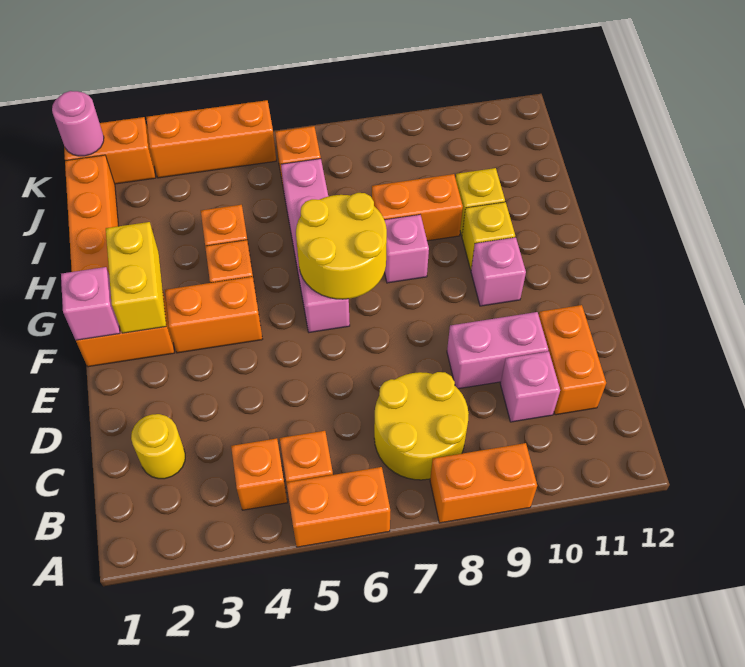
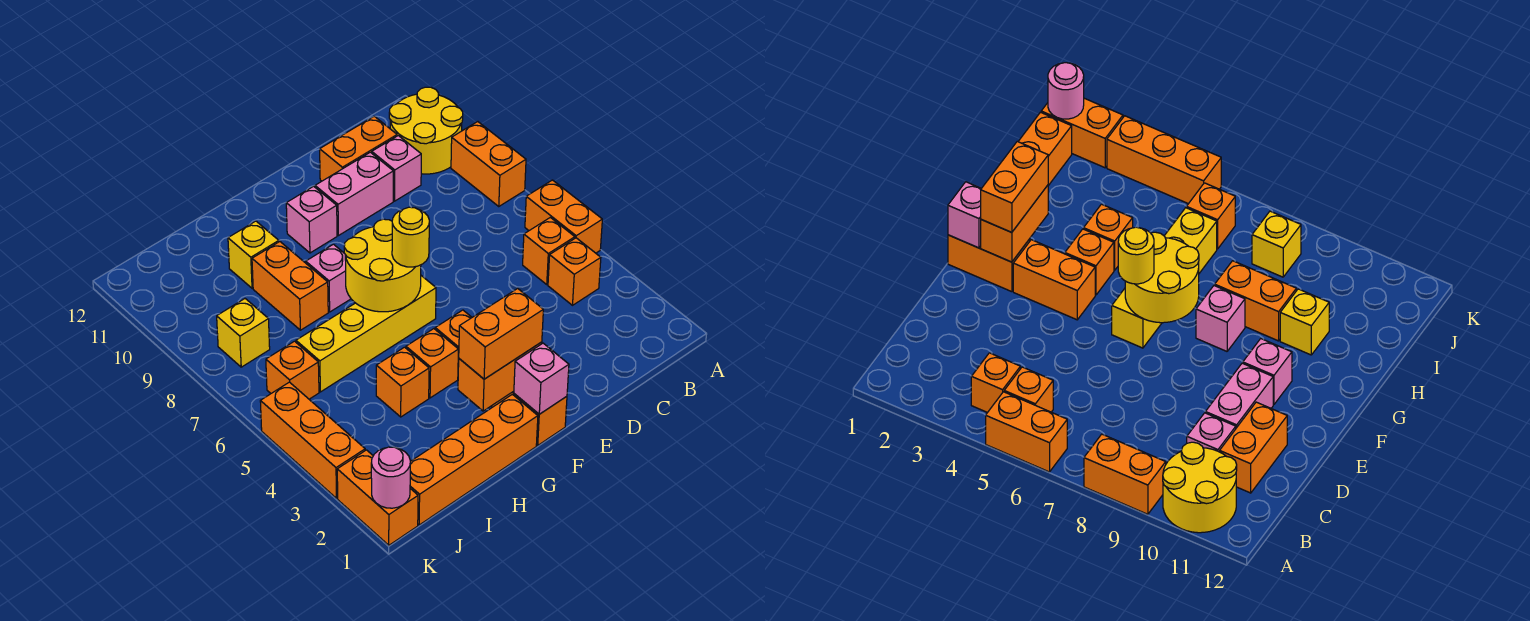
yellow 2x2 round brick [374,372,469,480] -> yellow 2x2 round brick moved to [389,87,463,174]
yellow 1x1 round brick [131,414,185,479] -> yellow 1x1 round brick moved to [392,207,429,267]
pink 1x2 brick [447,312,548,389] -> pink 1x2 brick turned to [315,152,393,236]
yellow 1x2 brick [106,222,166,333] -> orange 1x2 brick [458,342,542,411]
none -> orange 1x2 brick [459,288,543,379]
pink 1x4 brick [281,159,350,332] -> yellow 1x4 brick [296,276,436,392]
yellow 1x1 brick [462,202,515,270] -> yellow 1x1 brick moved to [217,299,270,367]

